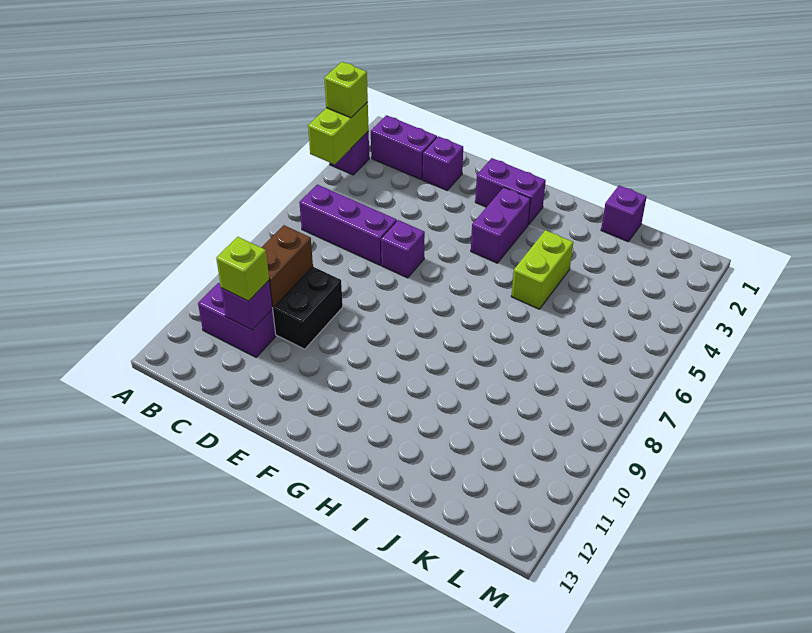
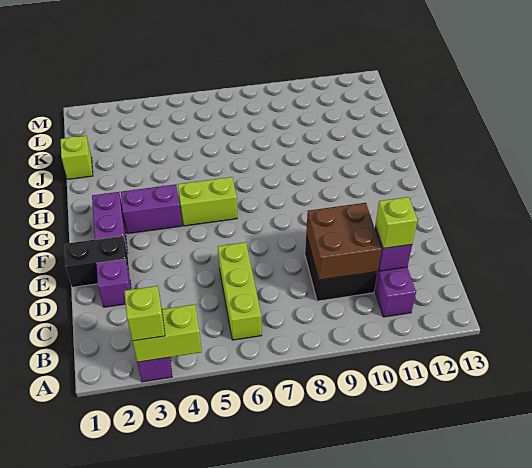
purple 1x2 brick [371,115,437,179] -> none
purple 1x3 brick [299,185,397,265] -> lime 1x3 brick [218,242,262,340]
brown 1x2 brick [261,225,313,308] -> brown 2x2 brick [306,203,381,280]
none -> black 1x2 brick [65,236,130,287]
purple 1x1 brick [381,220,425,278] -> none
lime 1x2 brick [511,230,573,309] -> lime 1x2 brick moved to [178,177,237,226]
purple 1x1 brick [601,185,647,242] -> lime 1x1 brick [61,136,93,179]

